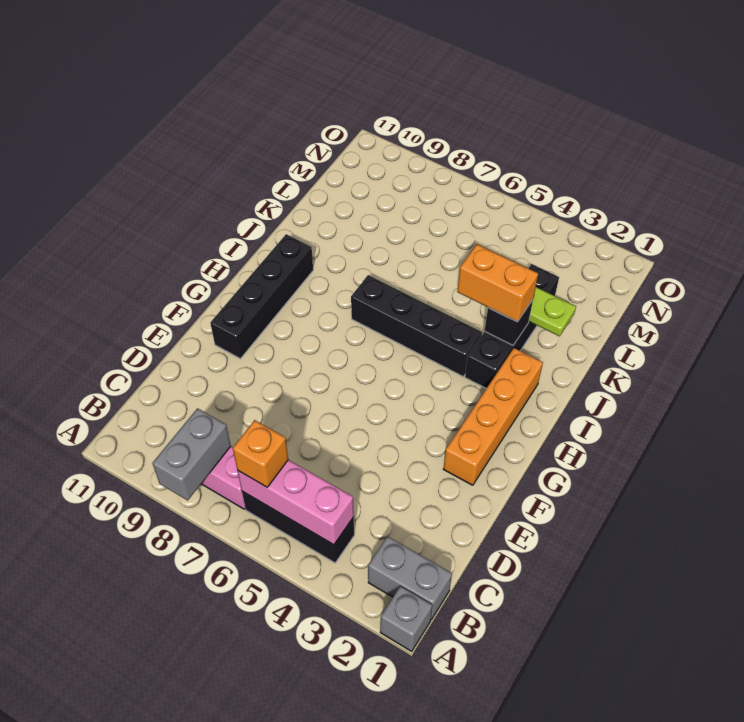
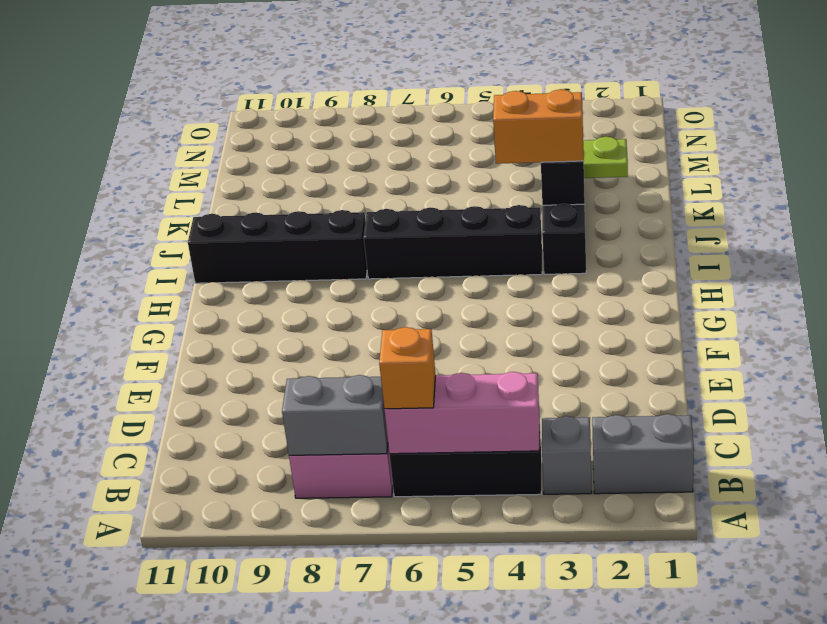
grey 1x1 brick [380,586,432,651] -> grey 1x1 brick moved to [542,416,592,494]
grey 1x2 brick [153,408,231,500] -> grey 1x2 brick turned to [282,375,388,455]
orange 1x4 brick [444,348,543,485] -> none
black 1x4 brick [210,234,313,359] -> black 1x4 brick turned to [188,210,367,283]

